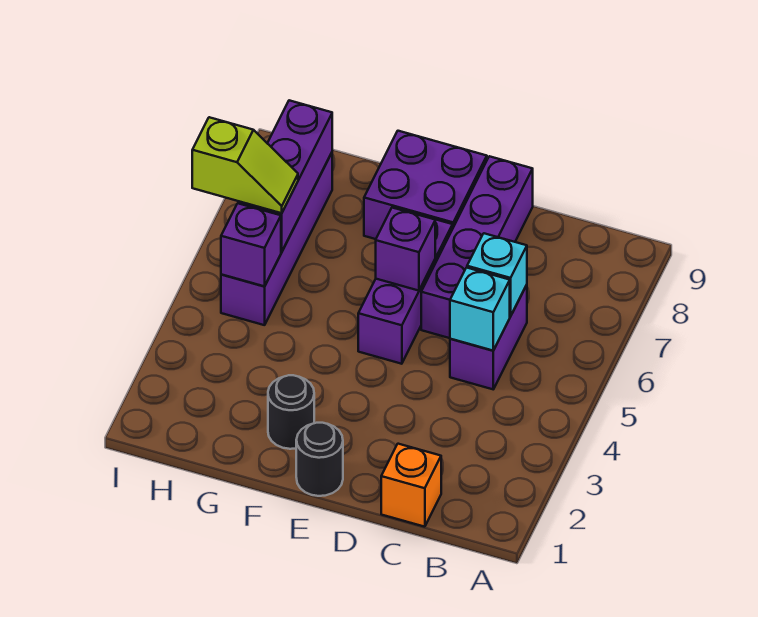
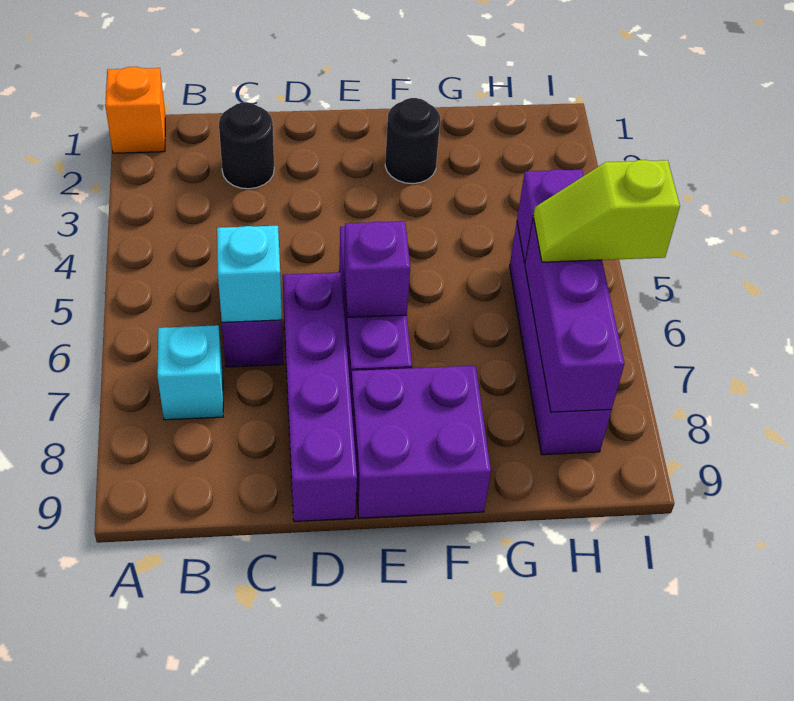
orange 1x1 brick [381,444,441,527] -> orange 1x1 brick moved to [105,67,165,153]
cyan 1x1 brick [450,268,510,351] -> cyan 1x1 brick moved to [157,325,223,420]
black 1x1 round brick [296,423,343,496] -> black 1x1 round brick moved to [219,102,274,189]

